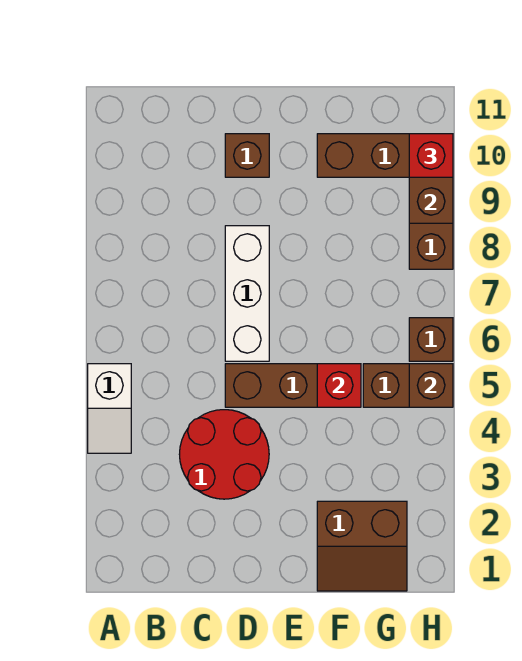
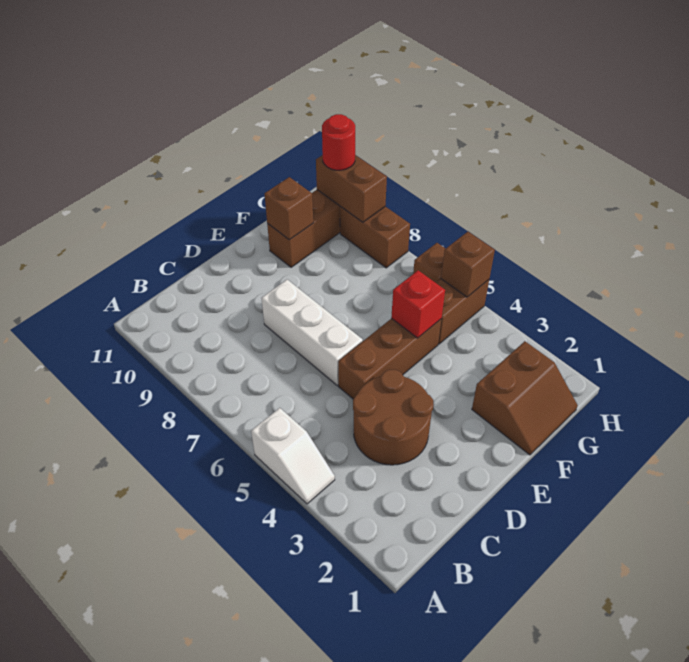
red 2x2 round brick [179,410,269,499] -> brown 2x2 round brick [353,370,434,465]
brown 1x1 brick [225,134,269,177] -> brown 1x1 brick moved to [265,177,313,240]
red 1x1 brick [409,134,453,177] -> red 1x1 round brick [322,114,355,170]

